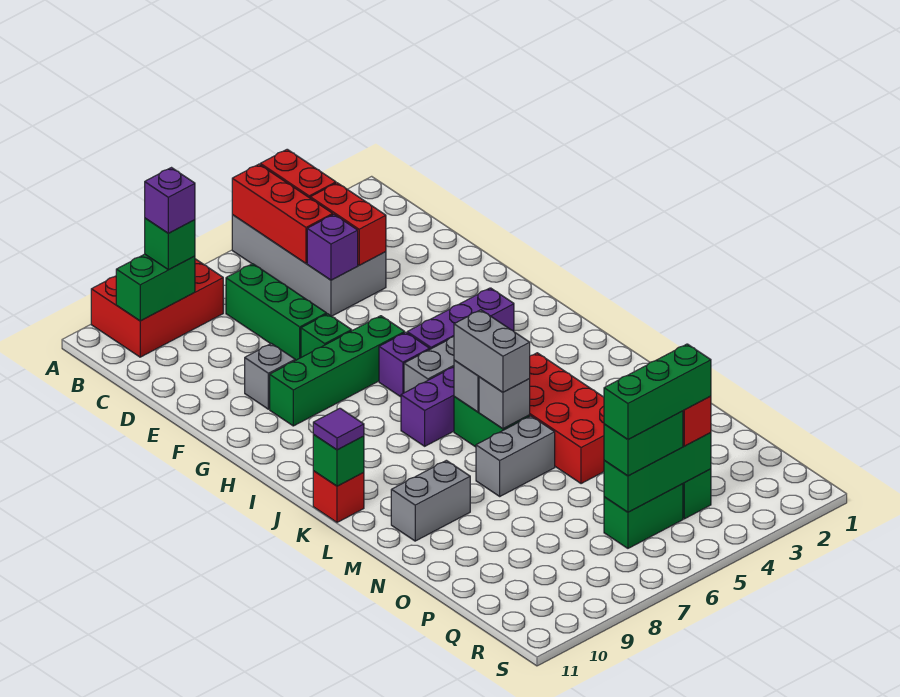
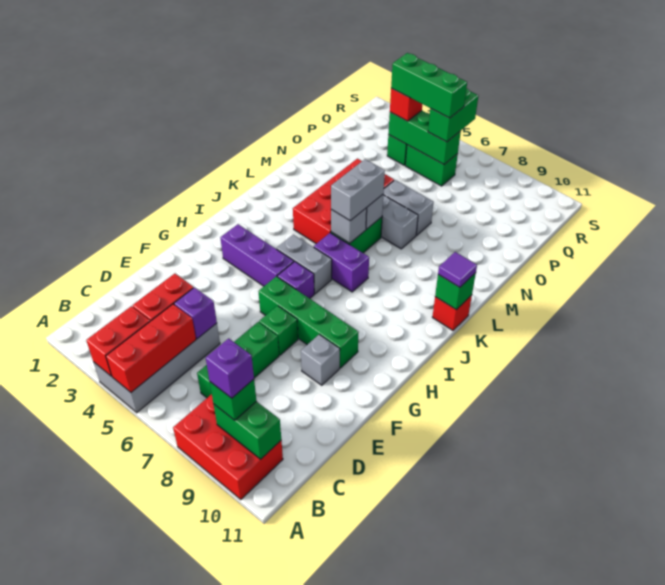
grey 1x2 brick [391,460,470,541] -> grey 1x2 brick moved to [383,180,434,235]
green 1x2 brick [604,411,683,476] -> green 1x2 brick turned to [428,88,478,142]

